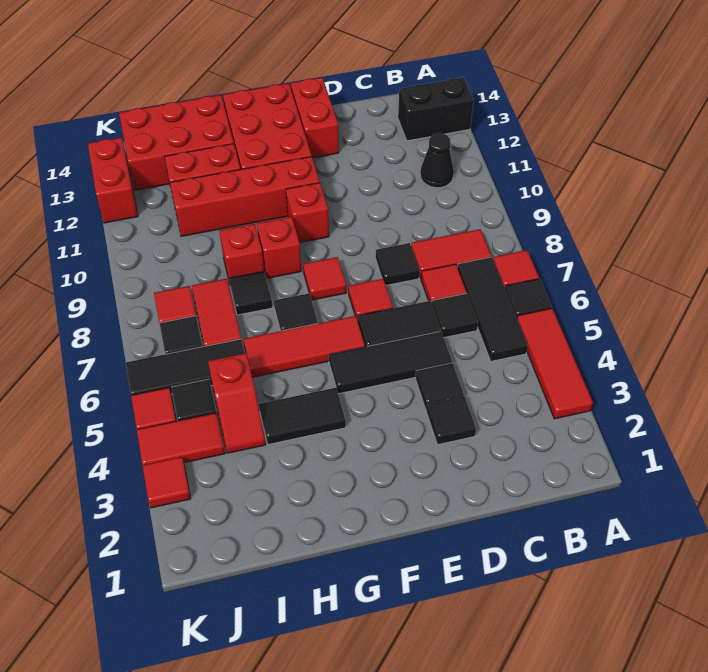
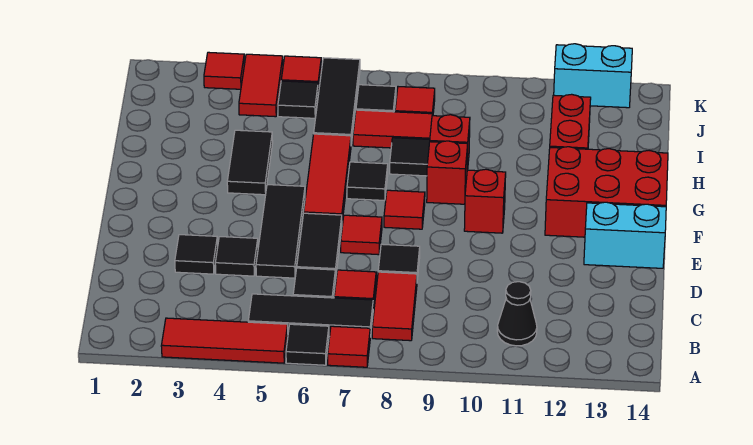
black 1x2 brick [398,77,474,141] -> none
red 1x2 brick [291,78,339,158] -> cyan 1x2 brick [584,202,666,268]
red 1x4 brick [170,157,320,236] -> none
red 2x3 brick [119,95,234,190] -> none
red 1x2 slope [208,353,266,453] -> none
red 1x2 brick [88,137,138,223] -> cyan 1x2 brick [554,44,632,108]

